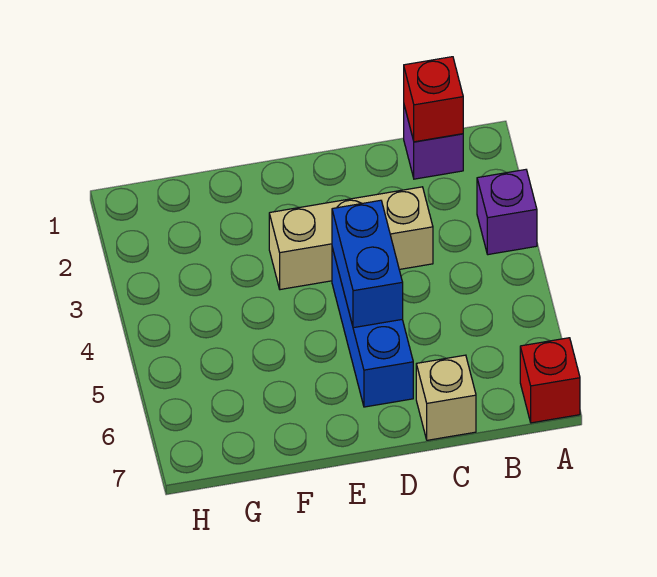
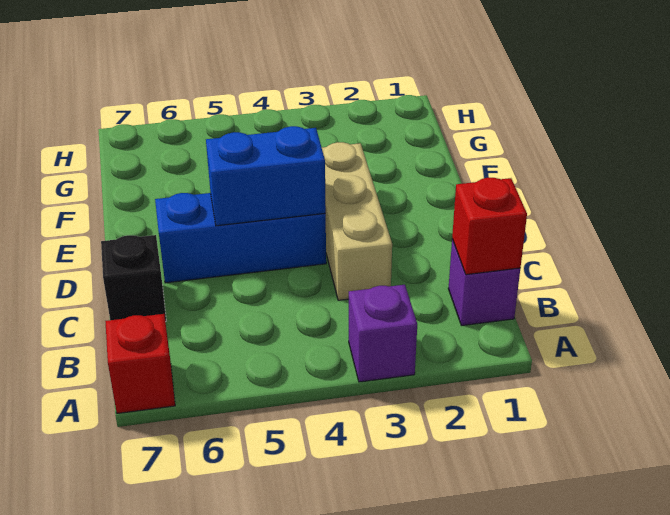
tan 1x1 brick [416,355,476,440] -> black 1x1 brick [101,235,166,322]

